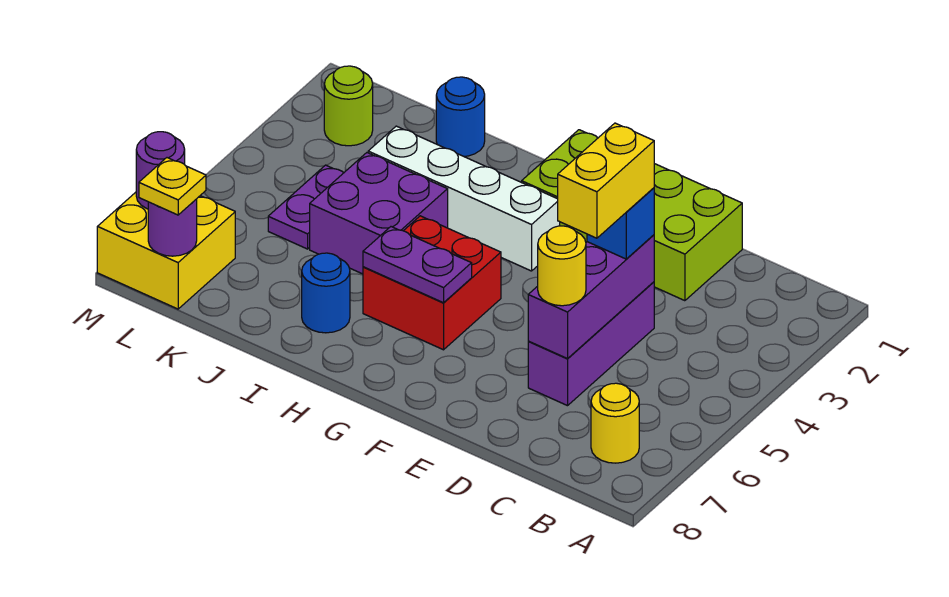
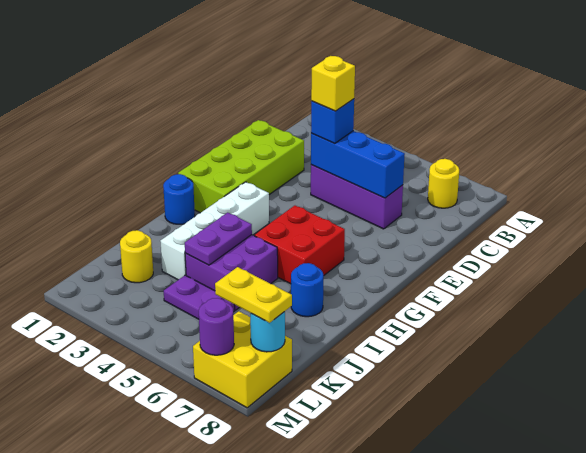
purple 1x3 brick [528,235,654,359] -> blue 1x3 brick [311,131,405,198]
yellow 1x2 brick [558,123,654,238] -> yellow 1x1 brick [311,56,355,111]
yellow 1x1 round brick [538,226,586,306] -> yellow 1x1 round brick moved to [120,230,153,283]
purple 1x2 plate [363,227,472,303] -> purple 1x2 plate moved to [185,213,252,265]
blue 1x1 round brick [436,77,485,156] -> blue 1x1 round brick moved to [163,174,195,224]
lime 1x1 round brick [324,66,373,146] -> none
purple 1x1 round brick [148,199,197,256] -> cyan 1x1 round brick [250,312,285,352]
yellow 1x1 plate [139,158,206,215] -> yellow 1x2 plate [215,267,292,323]

